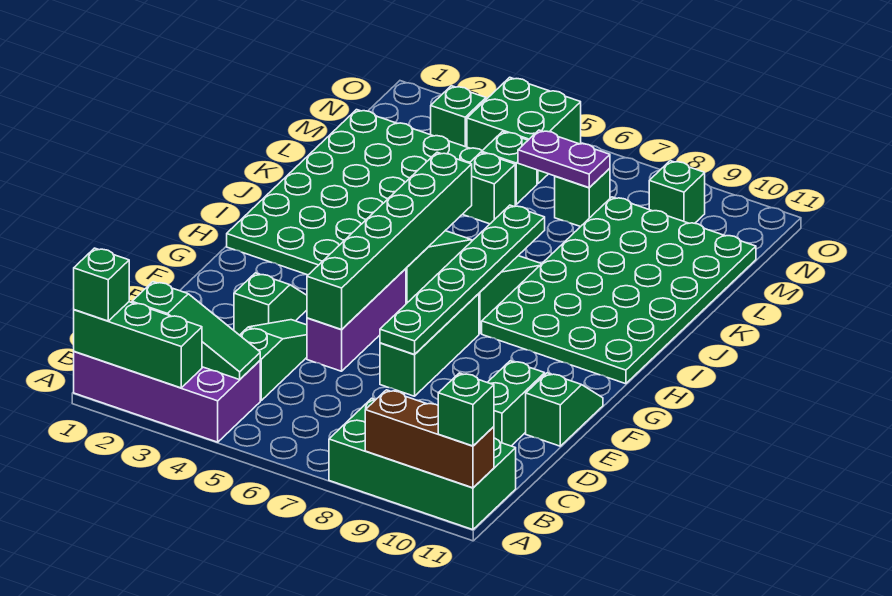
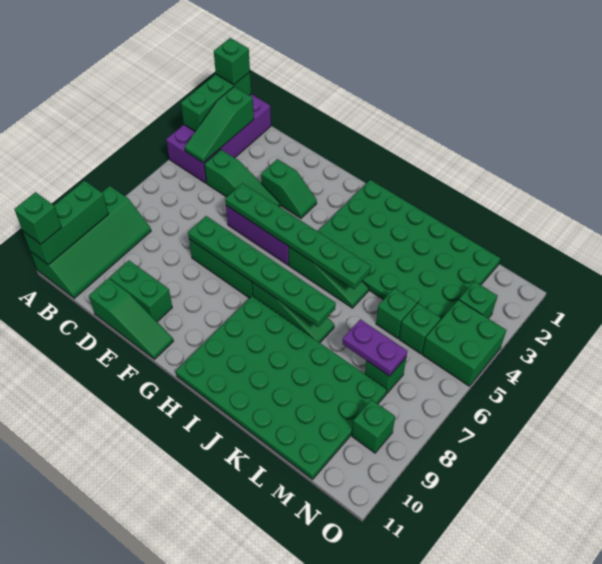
green 2x4 brick [329,398,516,530] -> green 2x4 slope [31,186,151,298]
brown 1x3 brick [365,390,494,488] -> green 1x3 brick [23,181,108,265]
green 1x6 brick [307,152,472,329] -> green 1x6 plate [225,183,371,289]
green 1x2 slope [526,373,603,446] -> green 1x3 slope [89,278,173,359]
purple 1x2 plate [518,130,610,188] -> purple 1x2 plate turned to [342,319,408,376]

